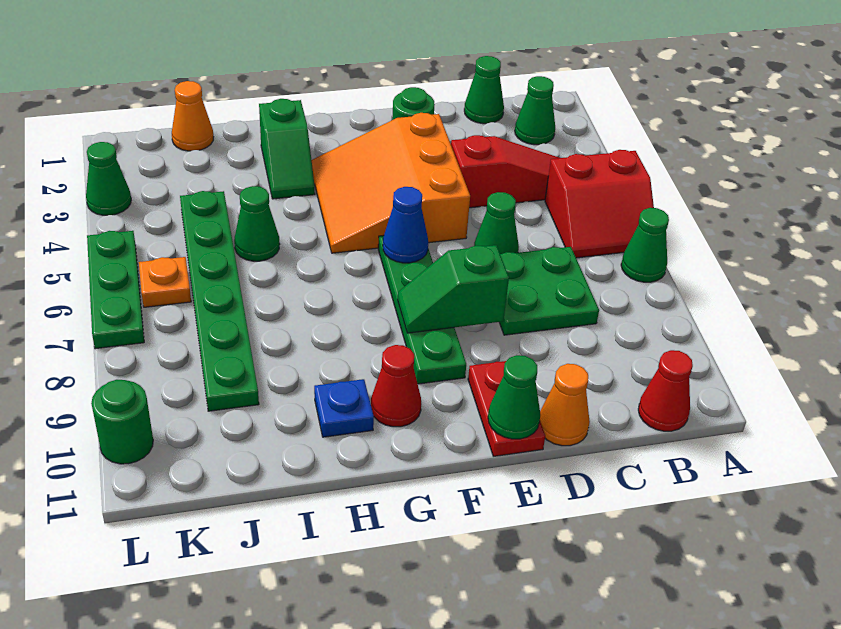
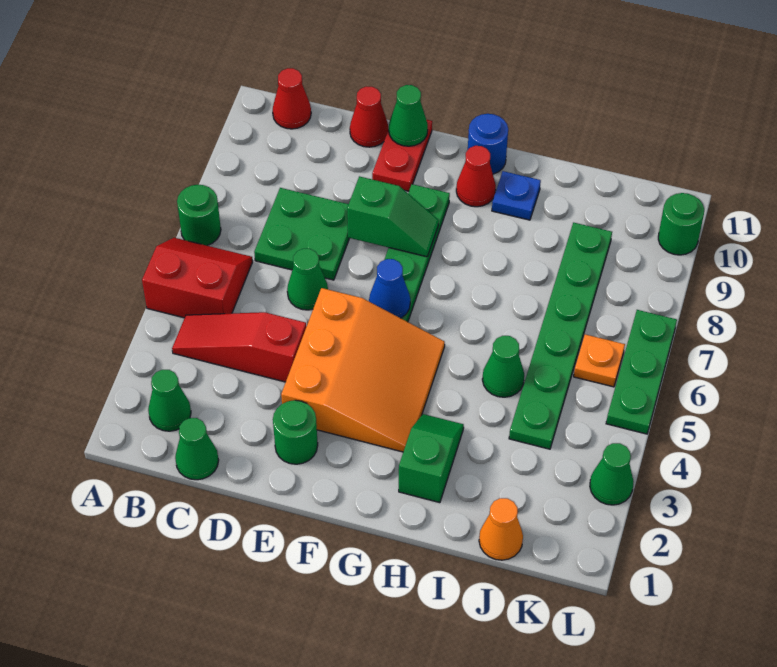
green 1x1 cone [621,208,669,282] -> green 1x1 round brick [177,185,221,246]
orange 1x1 cone [540,364,590,446] -> red 1x1 cone [350,87,388,147]
none -> blue 1x1 round brick [468,114,508,174]

